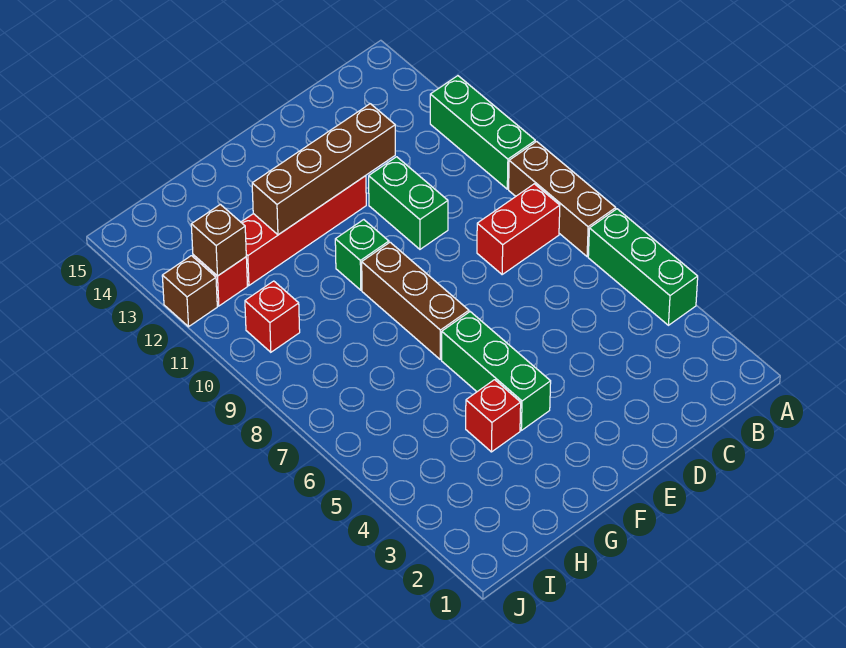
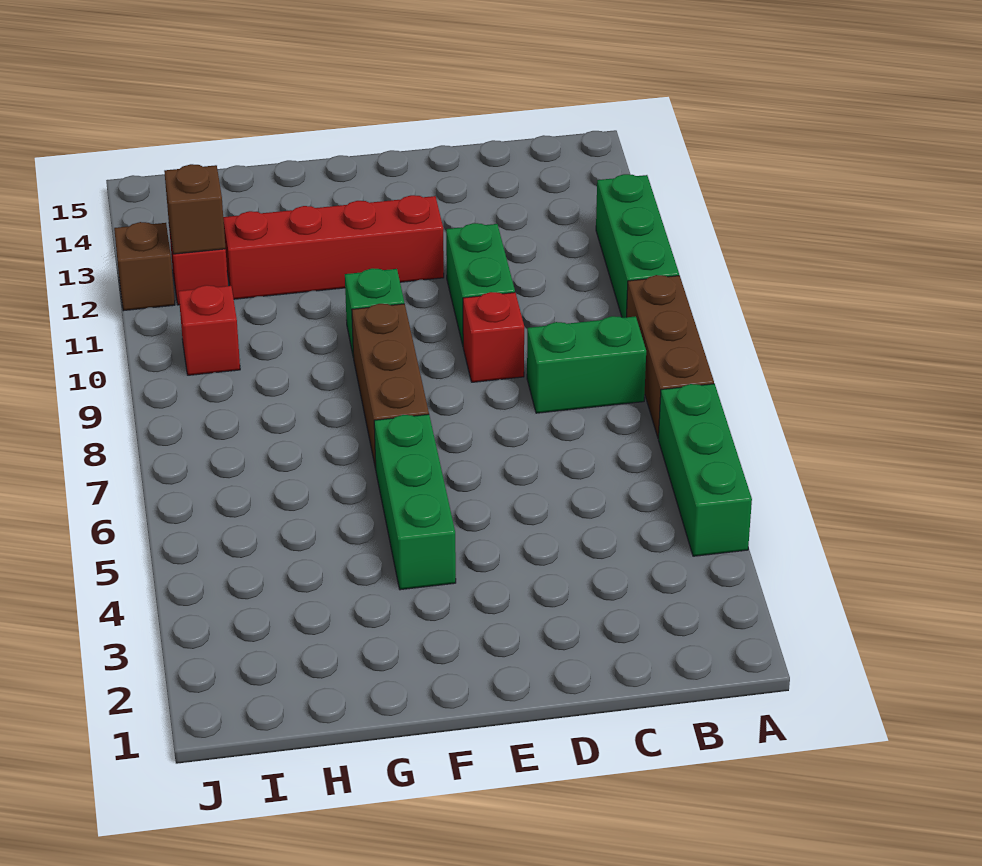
red 1x2 brick [477,184,560,274] -> green 1x2 brick [527,316,646,413]
brown 1x4 brick [252,104,395,235] -> none
red 1x1 brick [466,380,521,452] -> red 1x1 brick moved to [463,292,524,382]

